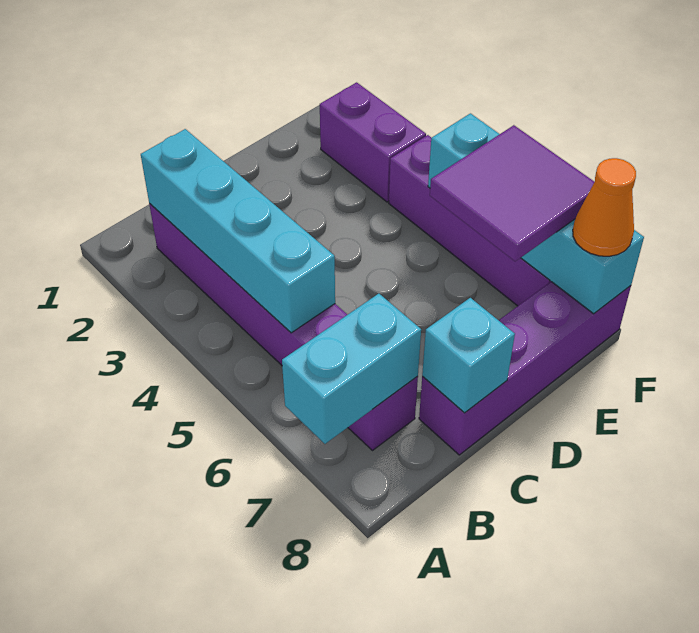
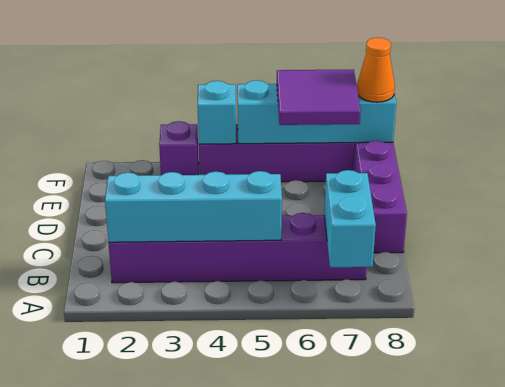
cyan 1x1 brick [422,298,515,413] -> cyan 1x1 brick moved to [198,81,236,144]
purple 1x2 brick [320,82,426,202] -> purple 1x1 brick [159,121,199,175]

